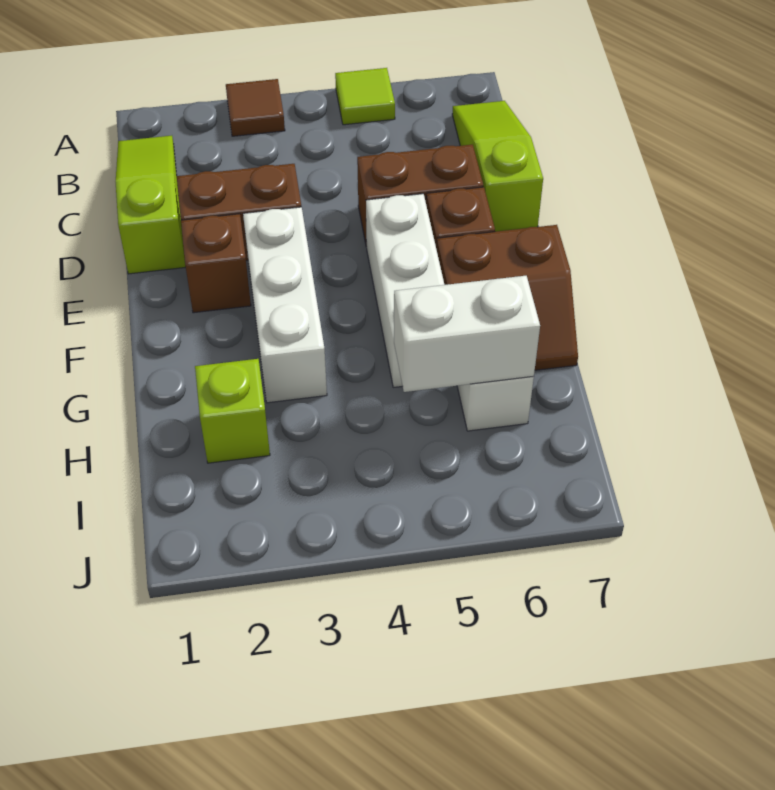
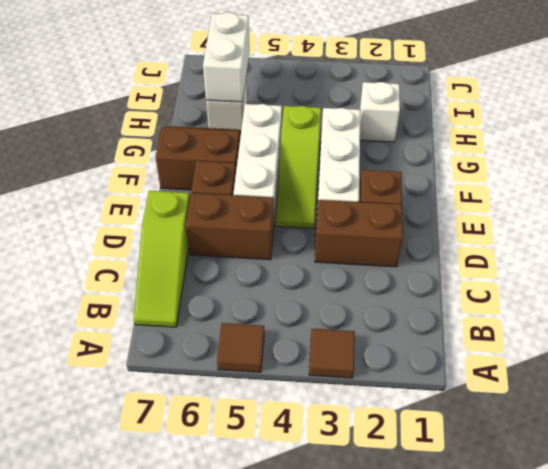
lime 1x1 tile [335,68,395,125] -> brown 1x1 tile [217,323,264,372]
lime 1x3 slope [116,136,185,274] -> lime 1x3 slope moved to [276,106,321,228]
lime 1x1 brick [195,359,270,463] -> white 1x1 brick [360,82,400,142]
white 1x2 brick [394,276,540,392] -> white 1x2 brick turned to [203,12,249,102]

